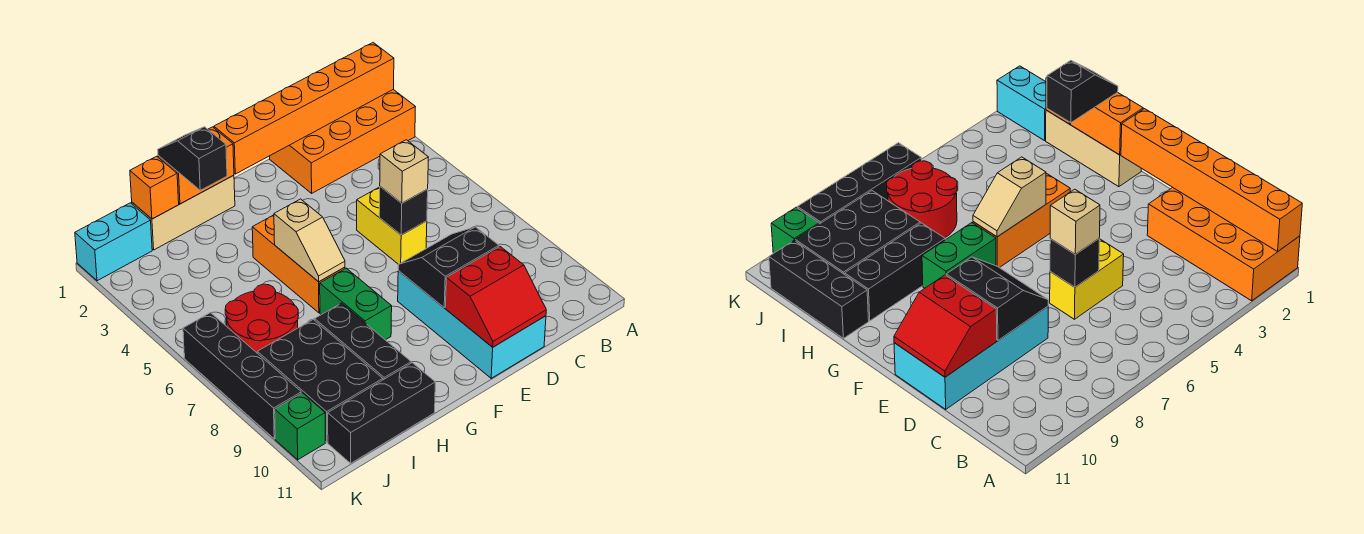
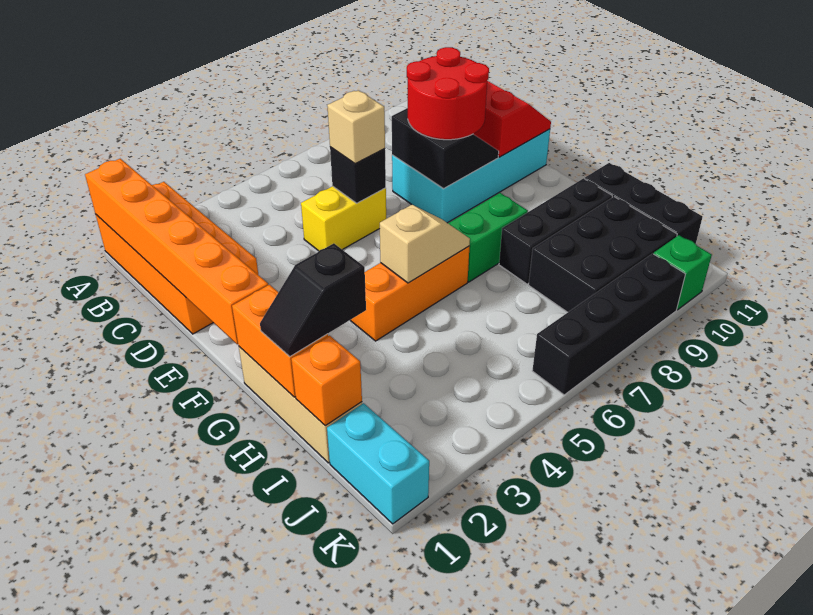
black 2x2 slope [398,227,499,308] -> black 2x2 slope turned to [392,108,499,189]
red 2x2 round brick [225,284,298,353] -> red 2x2 round brick moved to [407,47,489,140]

